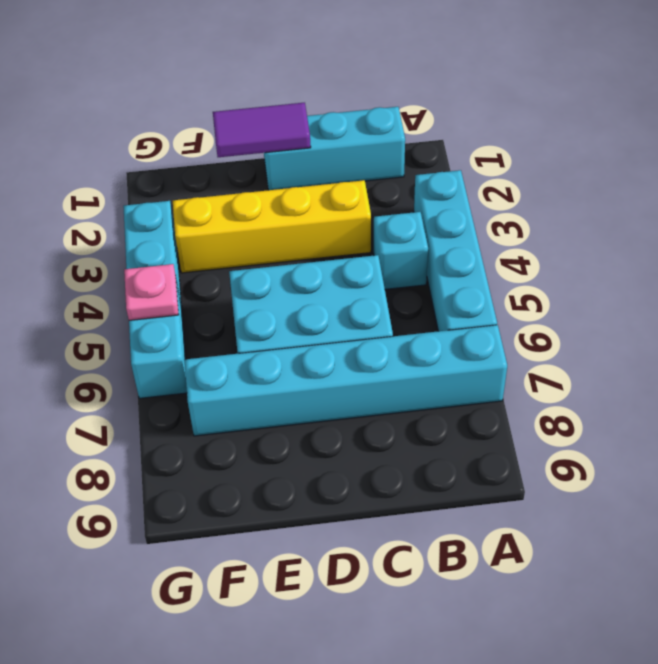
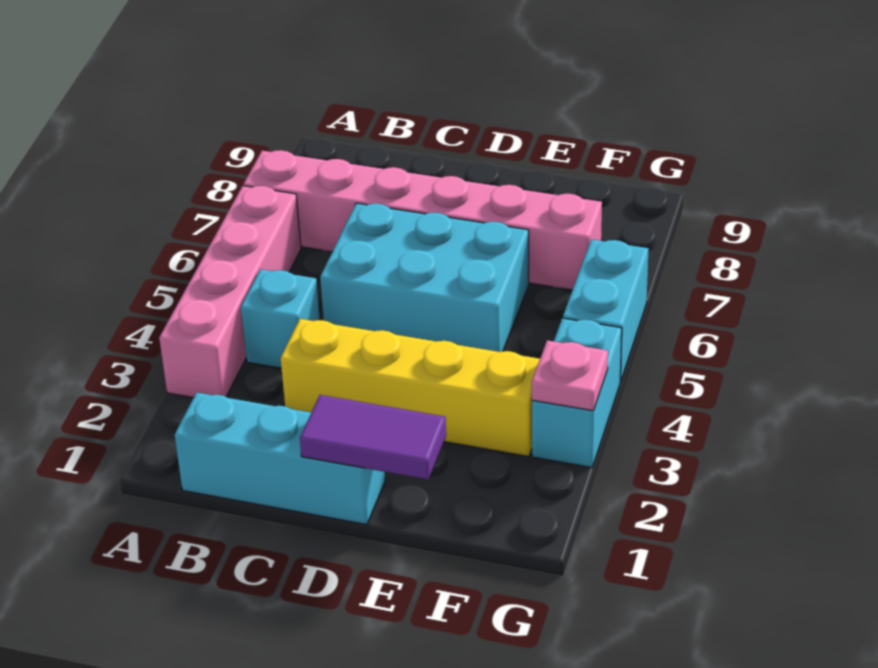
cyan 1x4 brick [414,170,497,331] -> pink 1x4 brick [159,186,301,398]
cyan 1x6 brick [185,325,507,436] -> pink 1x6 brick [244,150,602,290]
pink 1x1 plate [124,264,179,320] -> pink 1x1 plate moved to [532,340,608,411]

